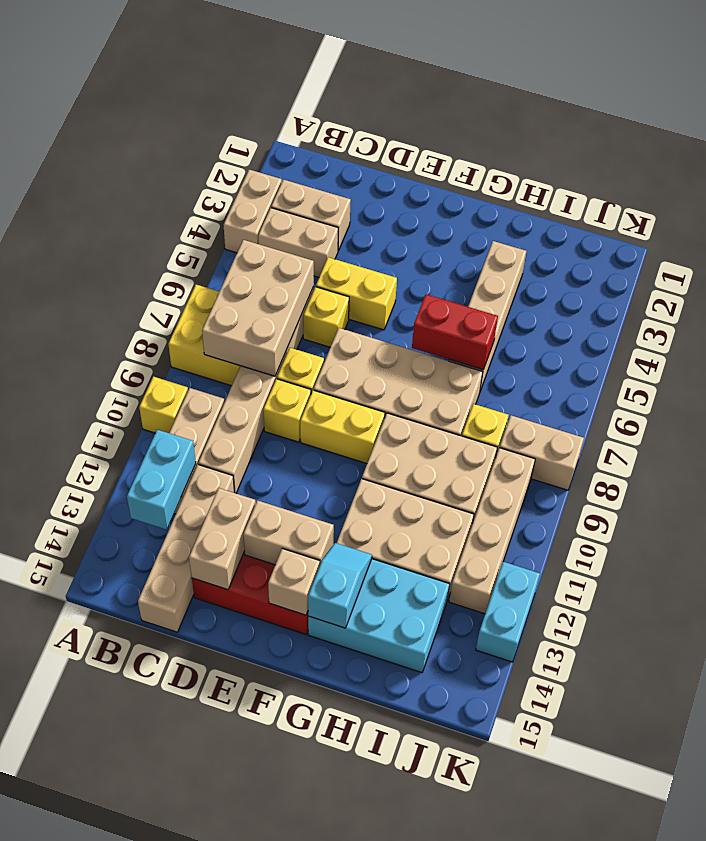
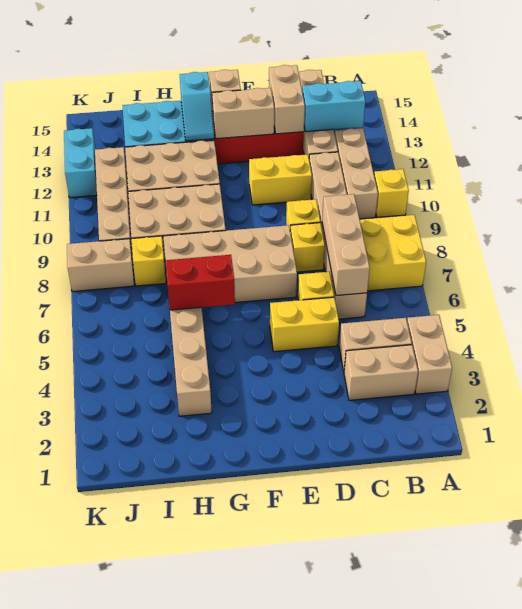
tan 2x3 brick [202,240,314,376] -> tan 1x3 brick [322,194,370,296]
cyan 1x2 brick [127,430,196,530] -> cyan 1x2 brick turned to [302,81,365,132]
yellow 1x2 brick [300,390,385,464] -> yellow 1x2 brick moved to [249,154,312,205]

